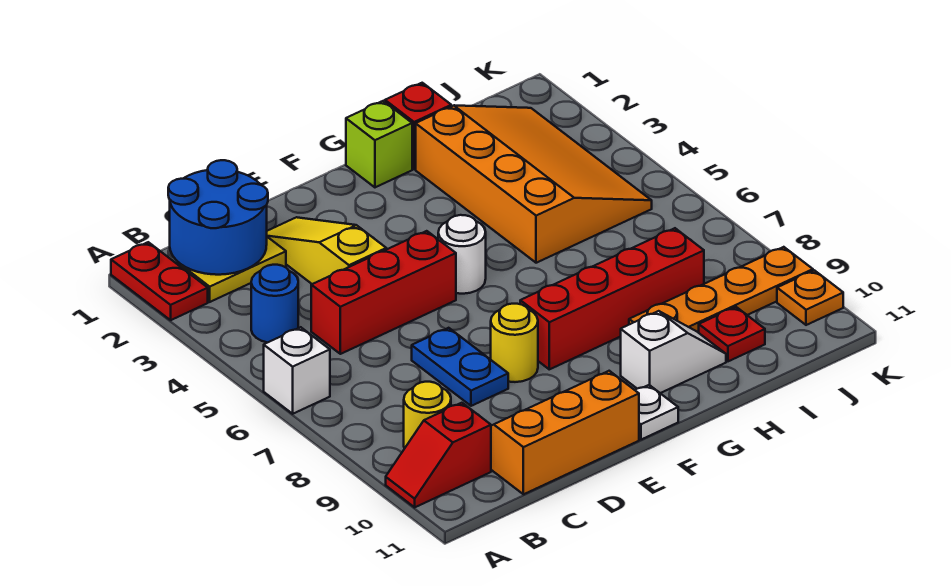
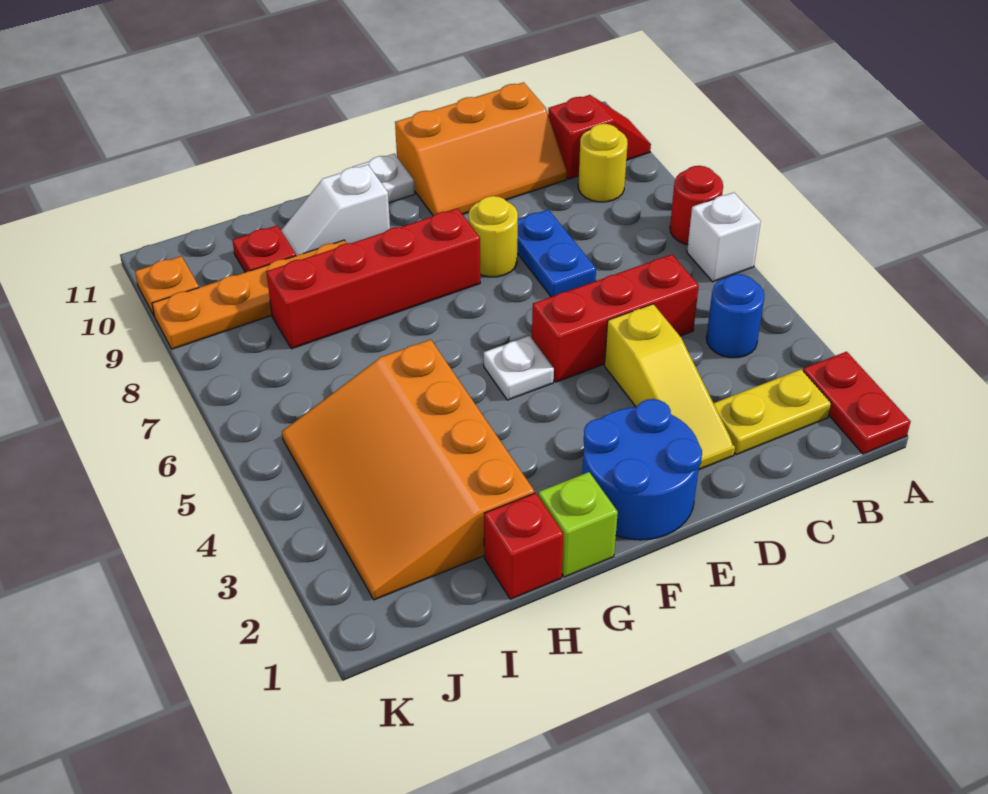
none -> red 1x1 round brick [670,166,723,245]
blue 2x2 round brick [168,160,268,275] -> blue 2x2 round brick moved to [582,399,702,540]
white 1x1 round brick [438,215,486,294] -> white 1x1 plate [484,336,554,400]

